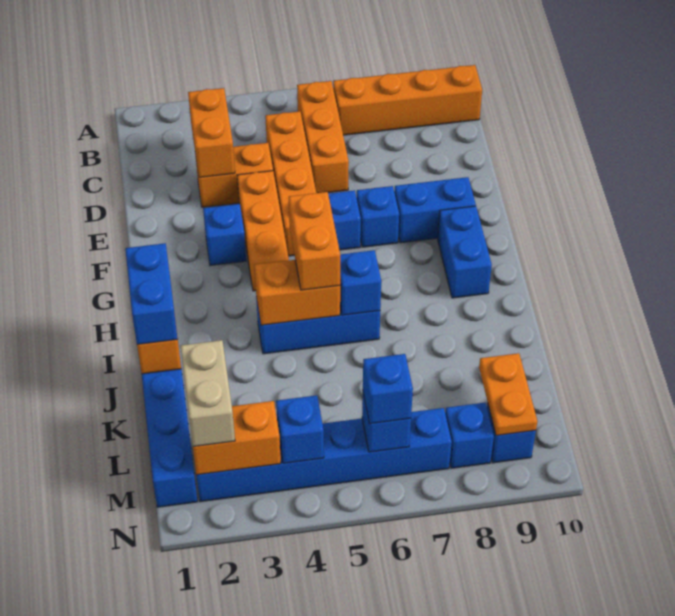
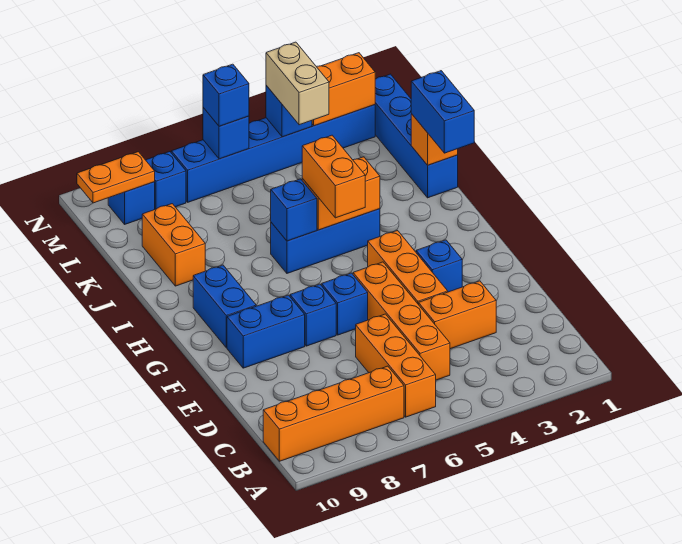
orange 1x2 brick [188,88,235,177] -> orange 1x2 brick moved to [142,204,205,286]
tan 1x2 brick [181,340,235,447] -> tan 1x2 brick moved to [266,42,329,125]
orange 1x2 plate [479,353,537,435] -> orange 1x2 plate turned to [77,152,155,203]

